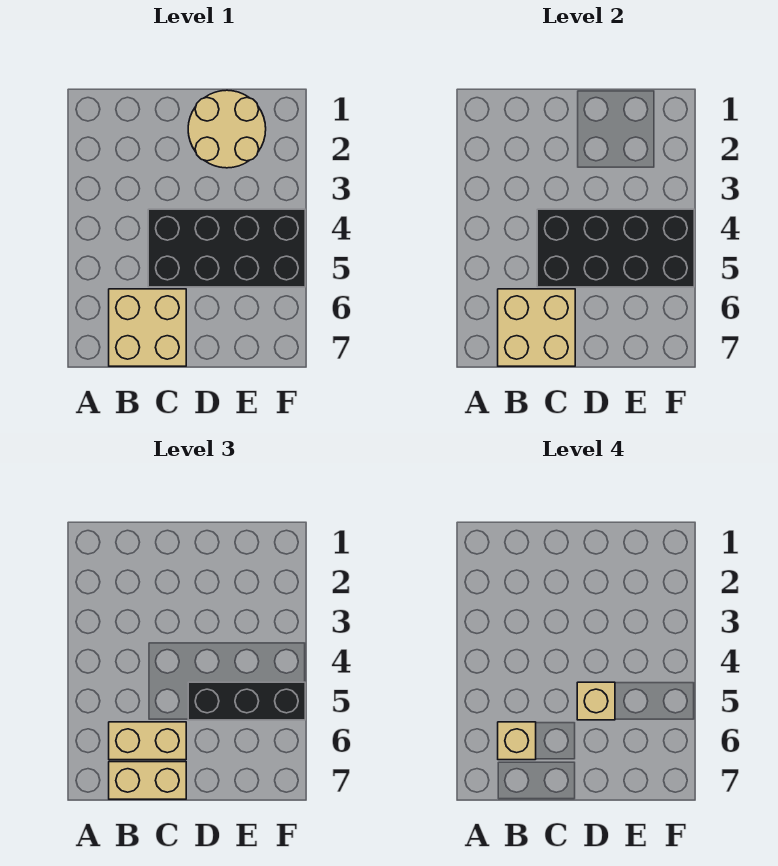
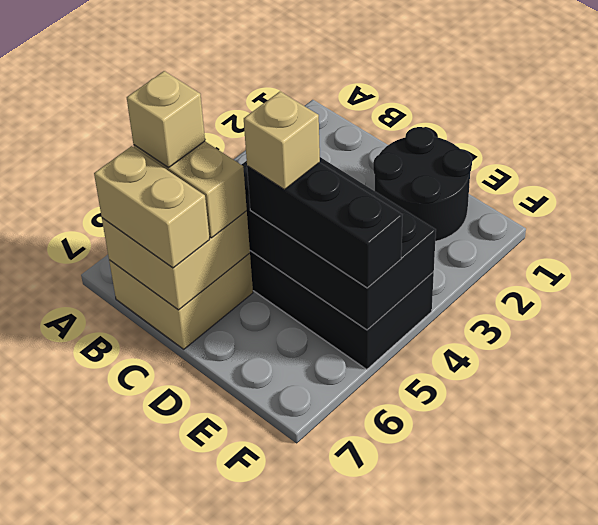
tan 2x2 round brick [188,90,266,168] -> black 2x2 round brick [373,127,472,241]

